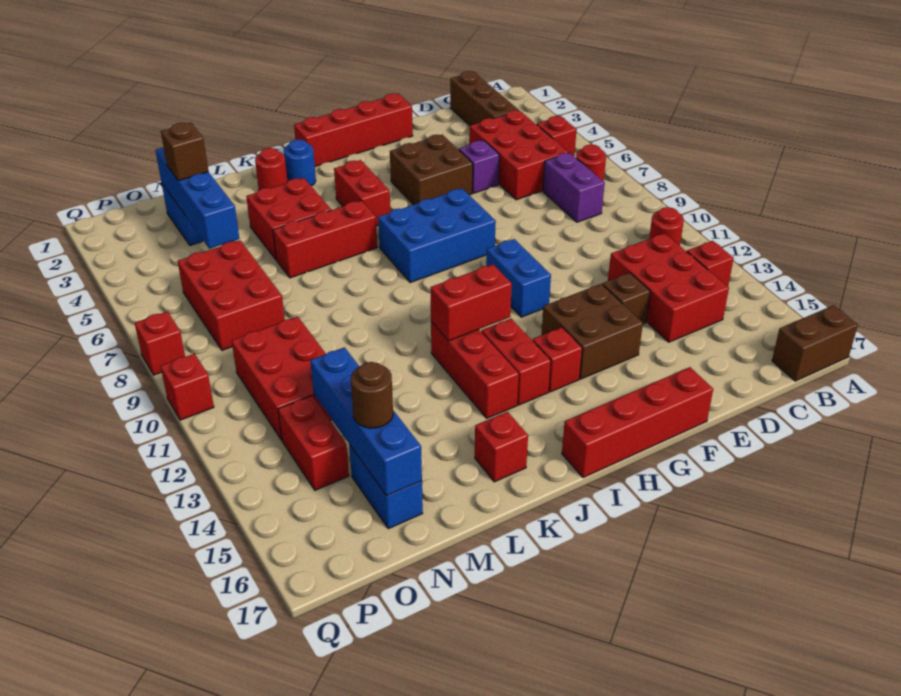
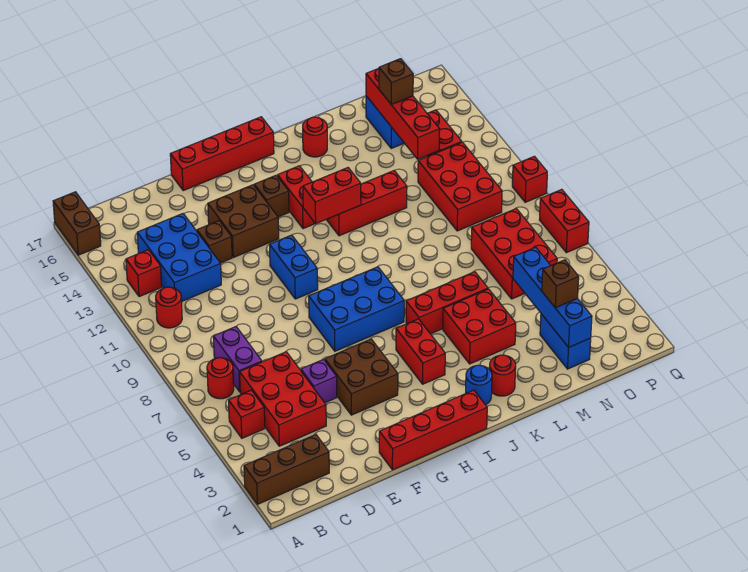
brown 1x2 brick [772,305,858,381] -> brown 1x2 brick turned to [53,192,101,255]
brown 1x3 brick [450,71,518,125] -> brown 1x3 brick turned to [244,435,329,504]
red 2x3 brick [608,233,729,342] -> blue 2x3 brick [137,214,221,302]
red 1x1 brick [533,327,582,392] -> brown 1x1 brick [254,175,289,217]
red 1x3 brick [431,322,519,418] -> red 1x3 brick turned to [327,171,407,236]
red 1x1 brick [475,412,528,482] -> red 1x1 round brick [303,117,327,157]
blue 1x4 brick [310,347,422,496] -> red 1x4 brick [366,68,440,159]
brown 1x1 round brick [351,362,393,428] -> brown 1x1 brick [379,59,413,105]
red 1x1 brick [135,312,185,375] -> red 1x2 brick [539,189,589,253]

